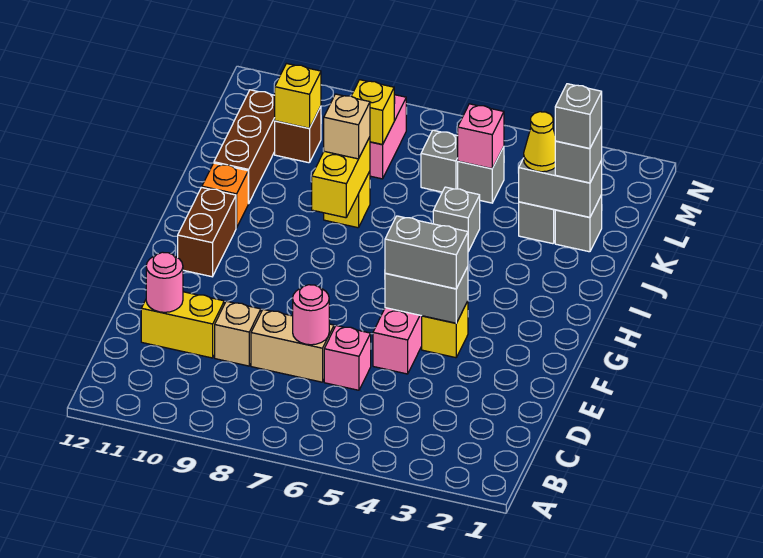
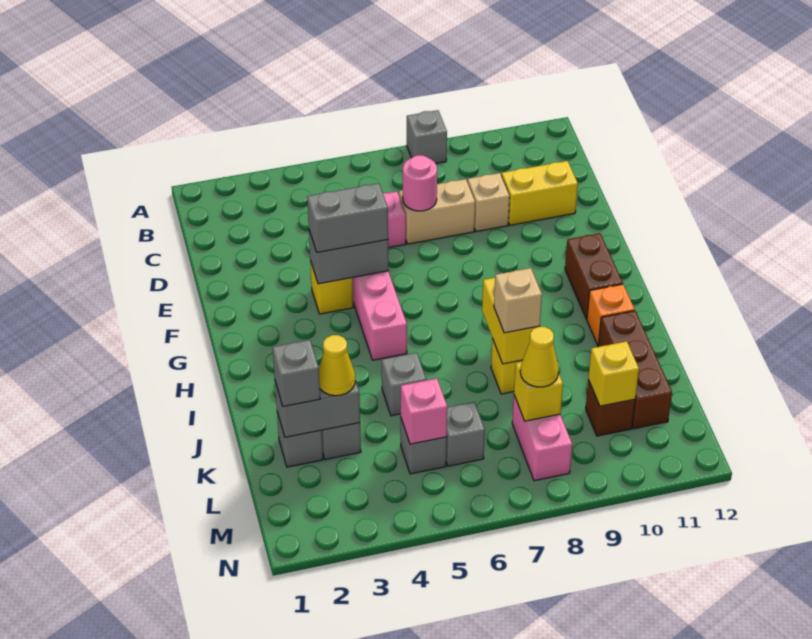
pink 1x1 round brick [146,252,183,312] -> none
grey 1x1 brick [555,84,602,149] -> grey 1x1 brick moved to [407,110,447,163]
none -> yellow 1x1 cone [520,326,559,387]

